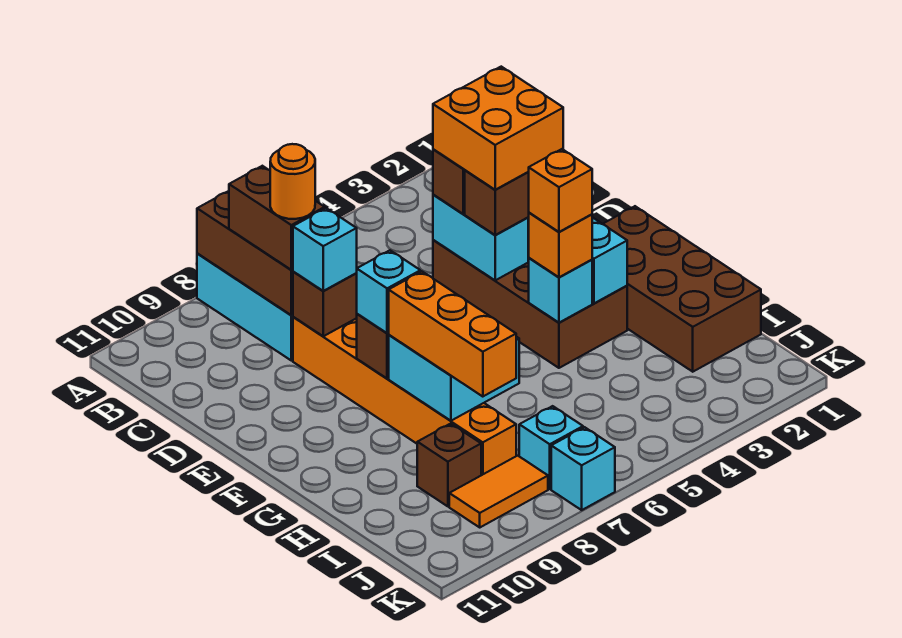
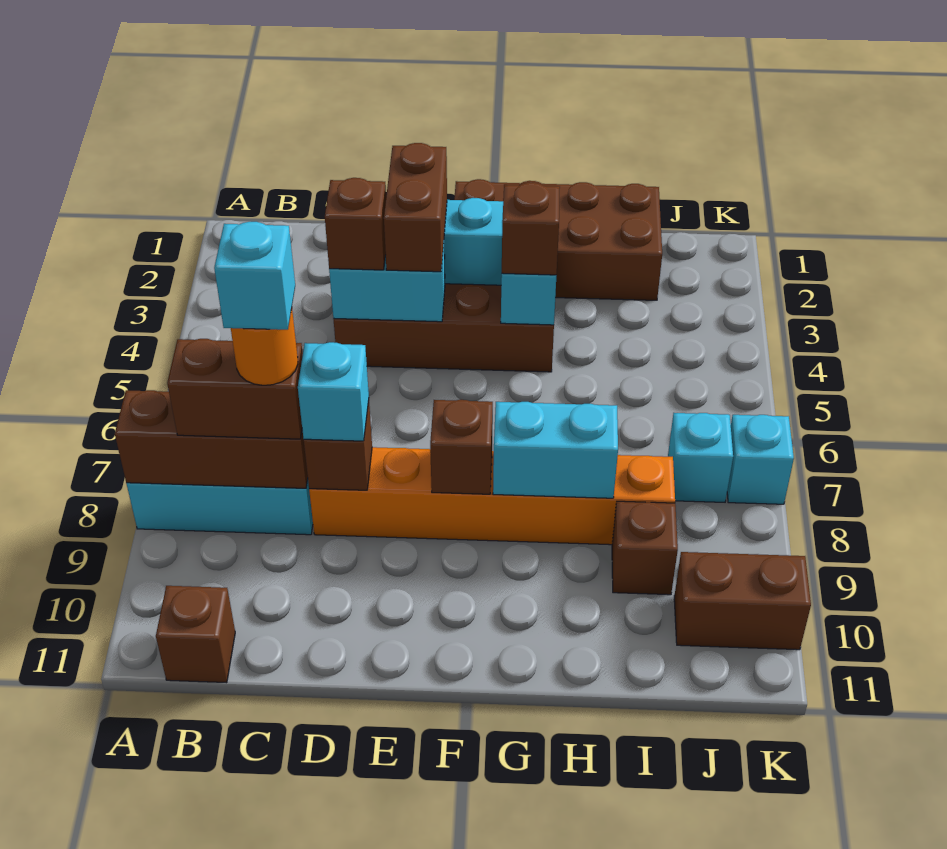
none -> brown 1x1 brick [156,586,235,683]
orange 2x2 brick [433,67,563,190] -> none
cyan 1x1 brick [357,250,420,333] -> cyan 1x1 brick moved to [214,222,295,330]
orange 1x1 brick [529,213,592,277] -> brown 1x1 brick [502,182,560,275]
orange 1x1 brick [529,149,592,232] -> none
cyan 2x2 brick [389,335,519,421] -> cyan 1x2 brick [493,402,618,498]
orange 1x3 brick [389,271,516,397] -> none
orange 1x2 tile [449,456,548,527] -> none
none -> brown 1x2 brick [674,552,811,650]

